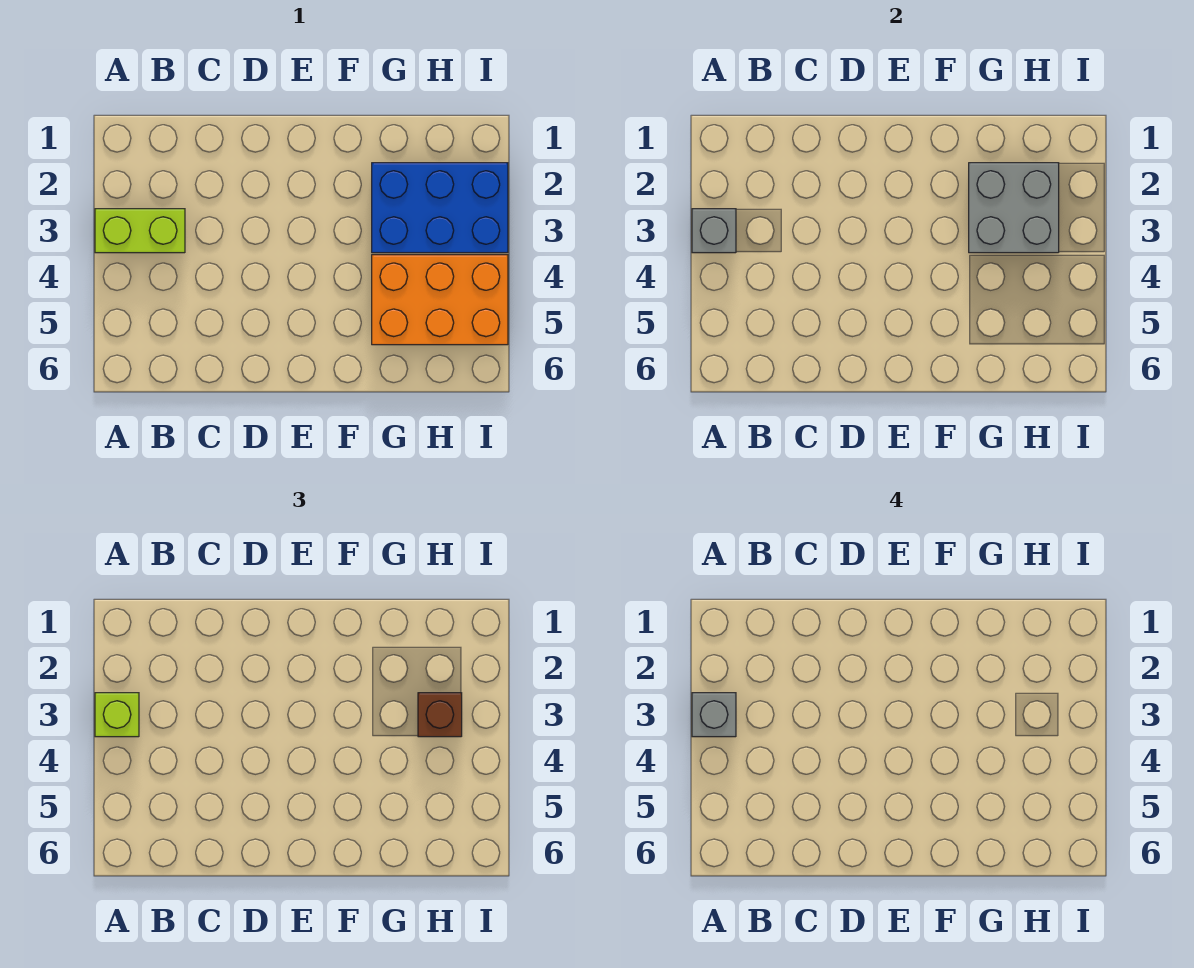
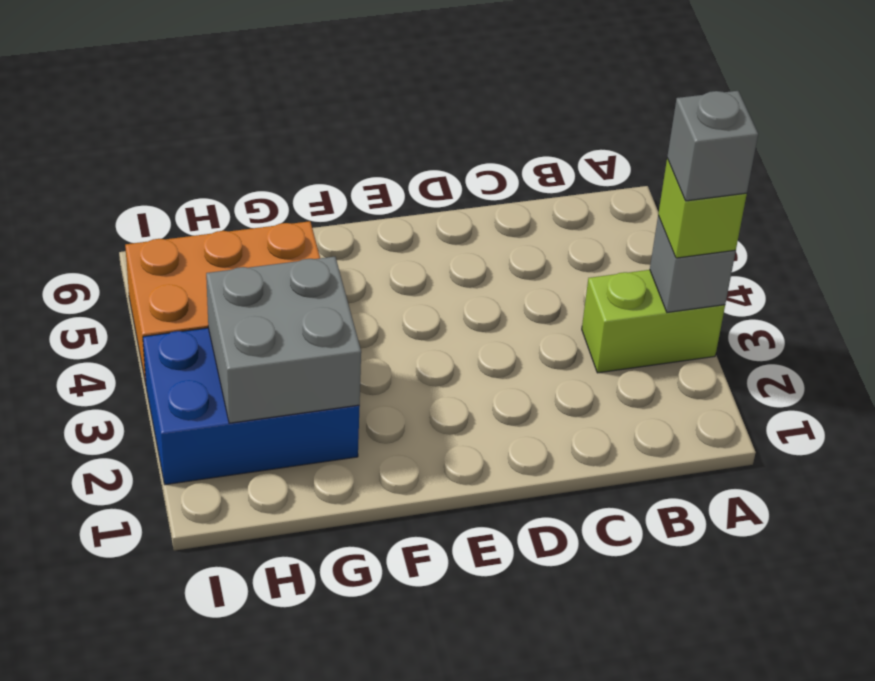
brown 1x1 brick [418,693,462,737] -> none

